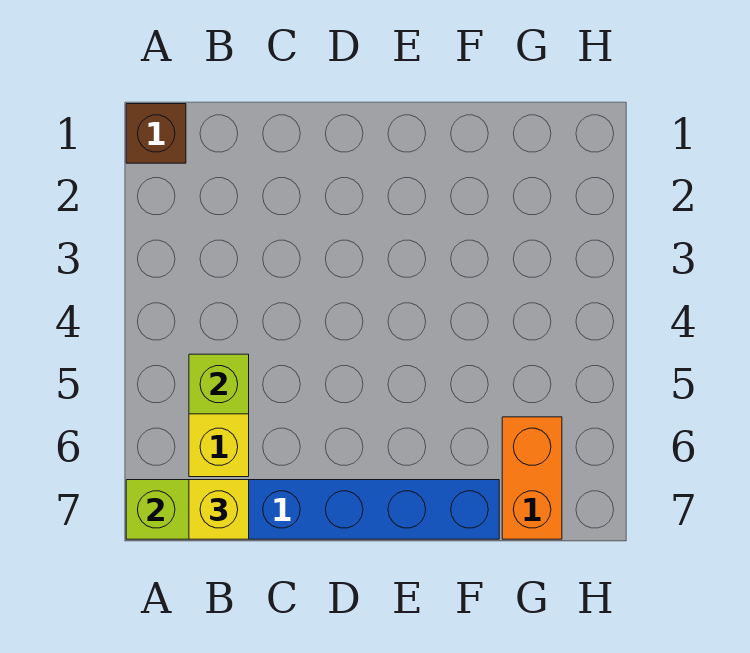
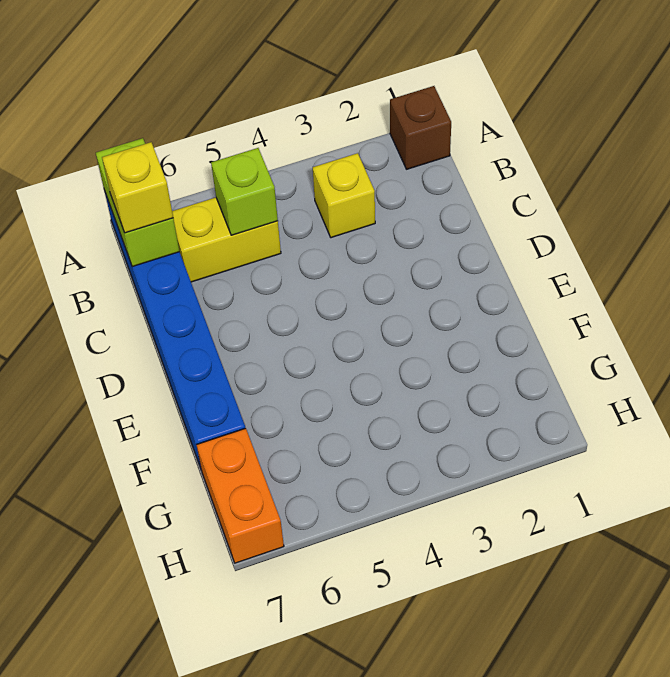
none -> yellow 1x1 brick [313,153,375,238]
orange 1x2 brick [502,417,562,539] -> orange 1x2 brick turned to [197,428,284,563]

